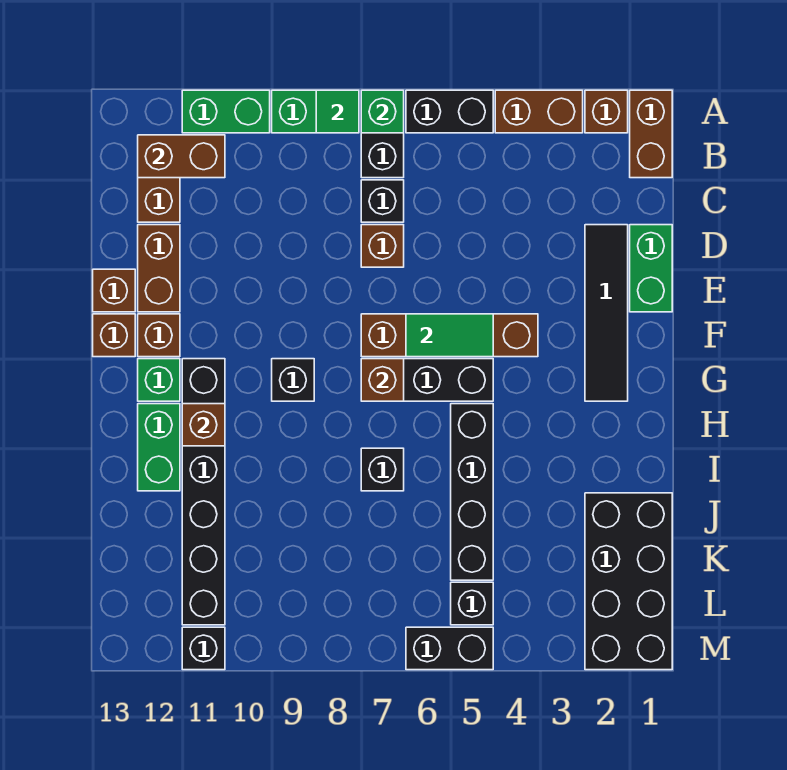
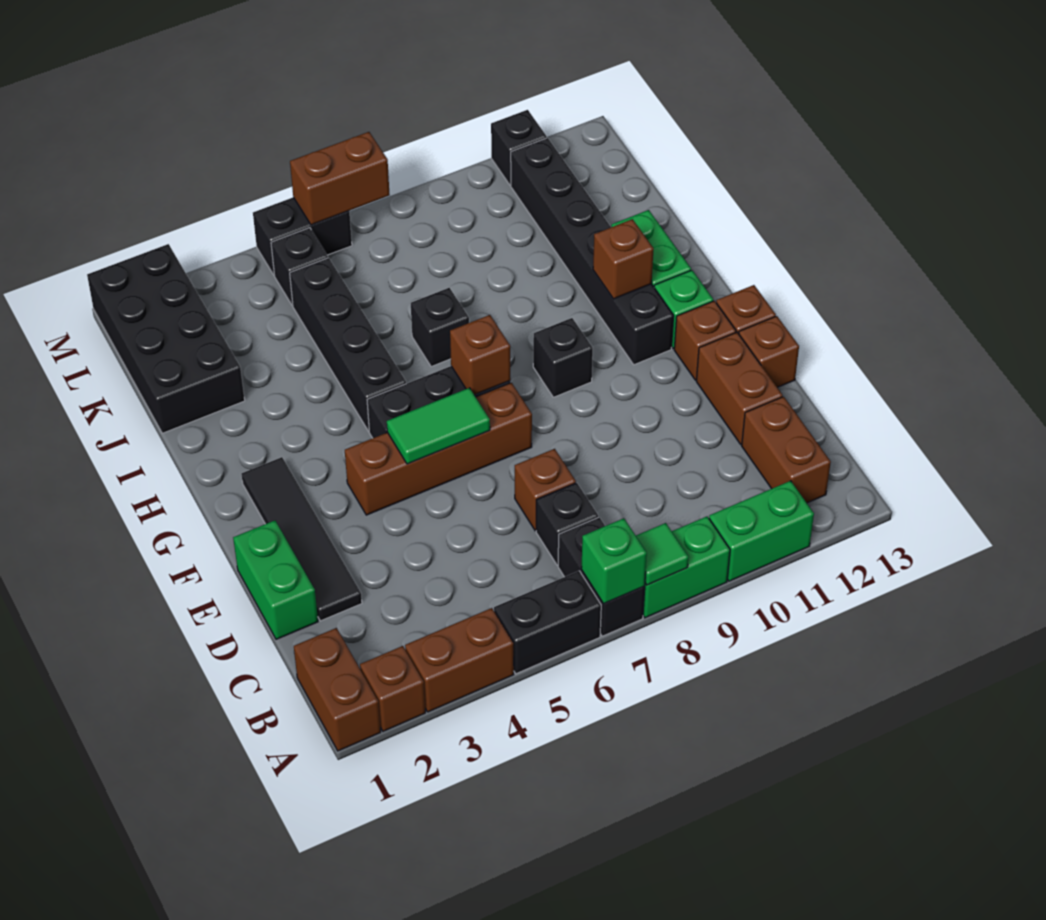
brown 1x2 brick [138,135,225,178] -> brown 1x2 brick moved to [290,132,390,225]

